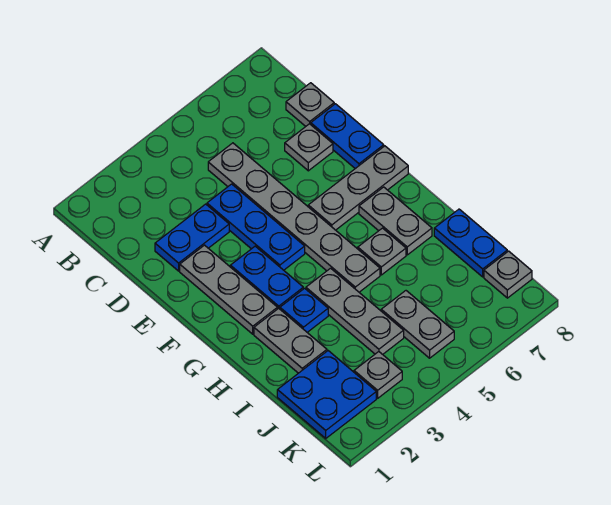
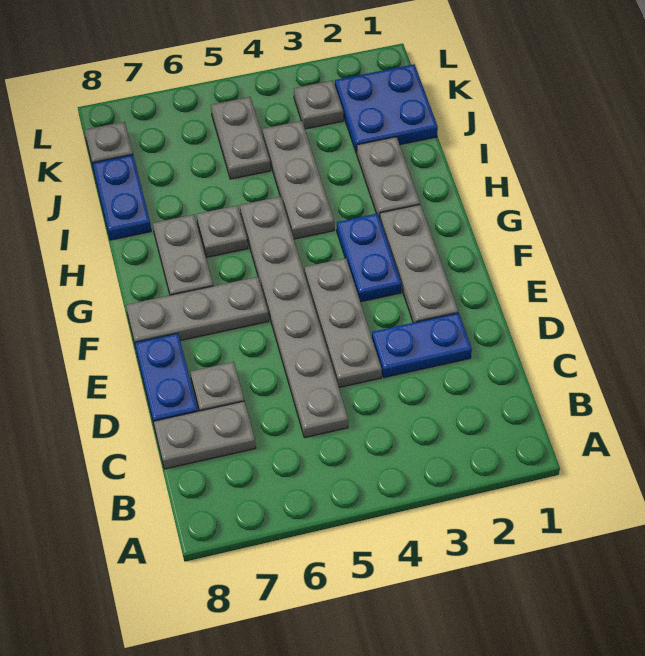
grey 1x1 plate [286,83,334,126] -> grey 1x2 plate [154,401,256,469]
blue 1x3 plate [207,184,305,270] -> grey 1x3 plate [304,258,382,387]
blue 1x1 plate [280,288,328,332] -> none

